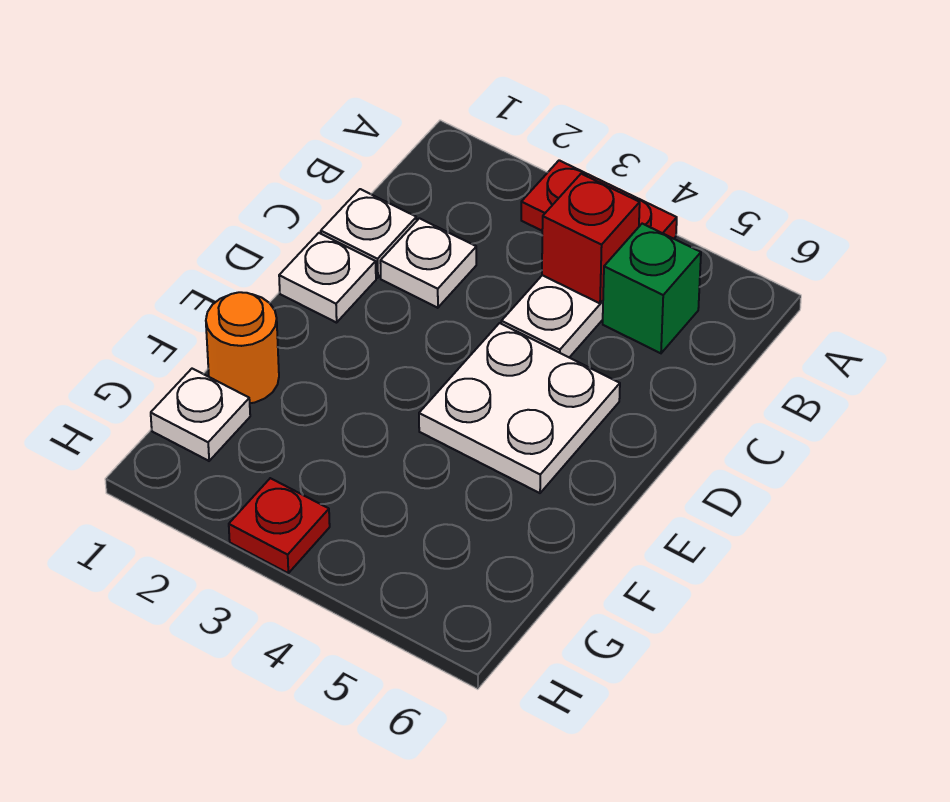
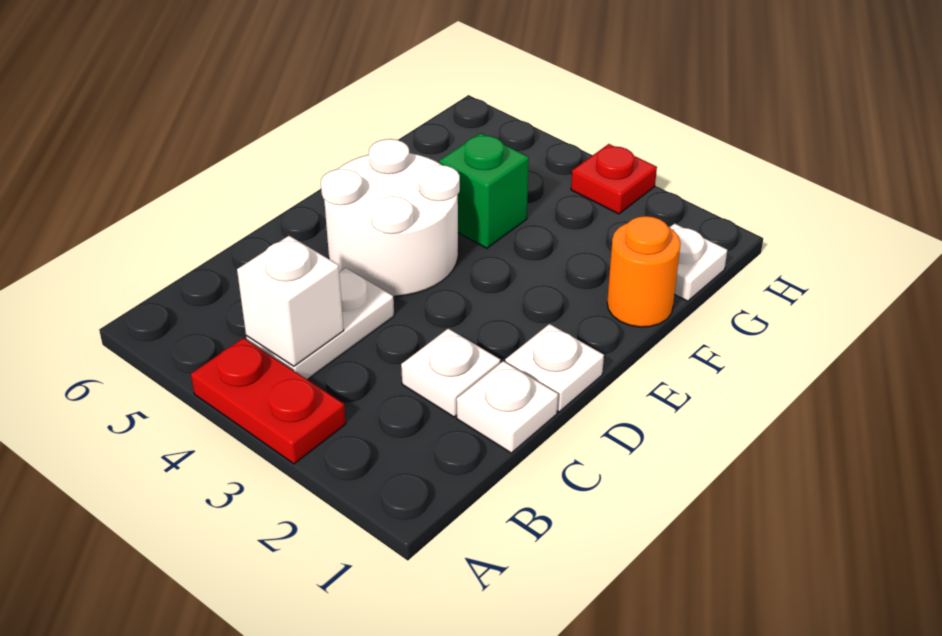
red 1x1 brick [542,174,640,303] -> white 1x1 brick [237,236,344,366]
green 1x1 brick [603,224,701,353] -> green 1x1 brick moved to [439,133,529,248]
white 2x2 plate [419,323,620,493] -> white 2x2 round brick [321,139,460,296]

